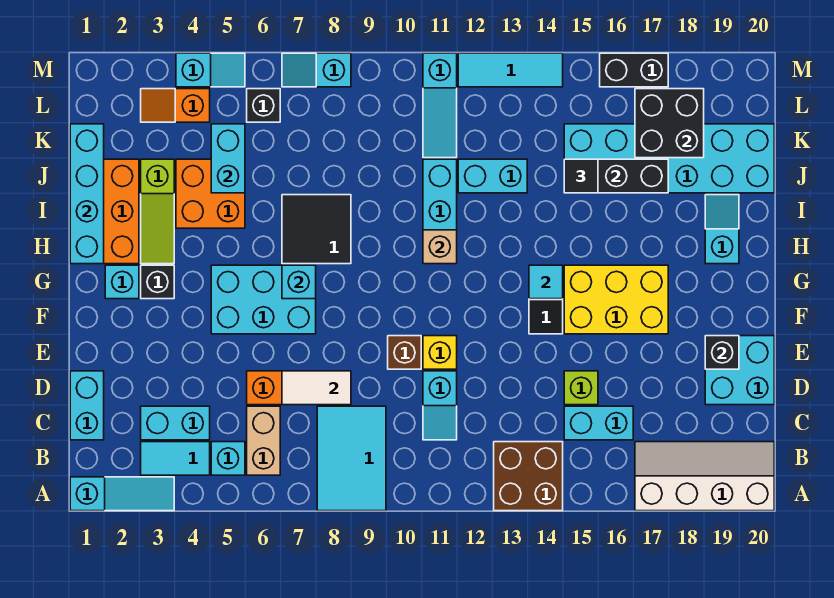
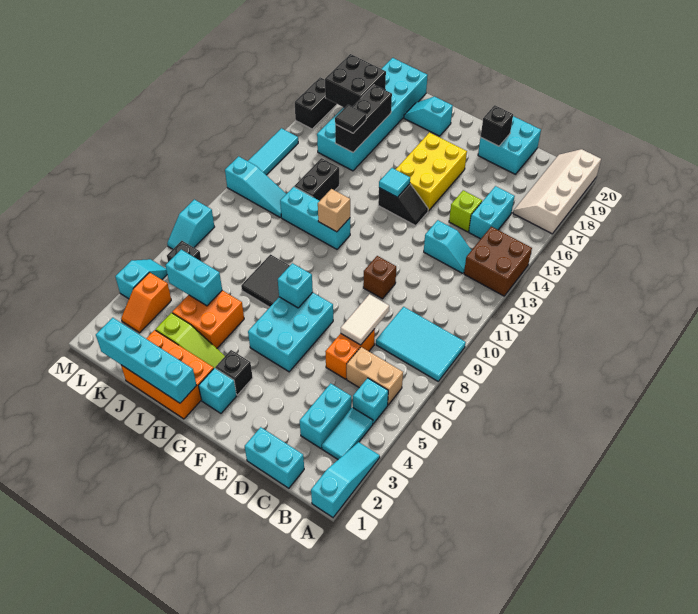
cyan 1x2 slope [423,371,457,440] -> cyan 1x2 slope moved to [424,220,471,273]
yellow 1x1 brick [423,336,457,369] -> none
cyan 1x2 brick [458,159,527,193] -> black 1x2 brick [294,158,339,201]

